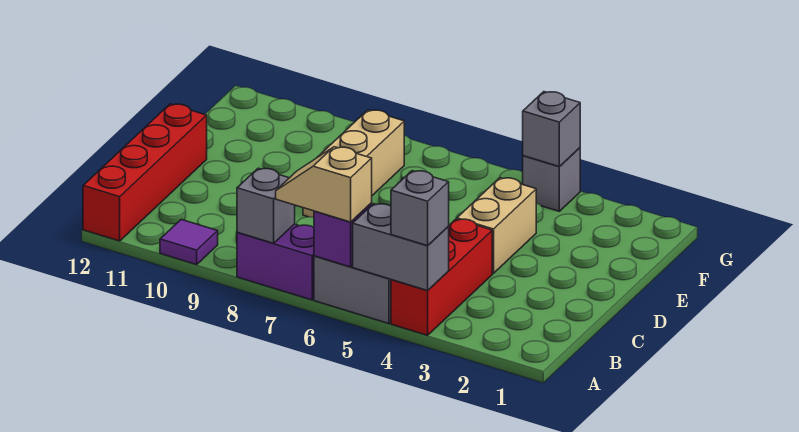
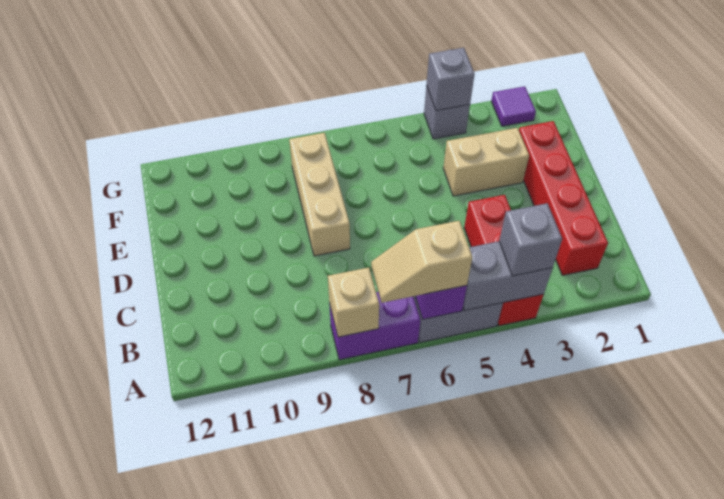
grey 1x1 brick [237,168,295,243] -> tan 1x1 brick [328,268,379,337]
purple 1x1 tile [160,220,218,265] -> purple 1x1 tile moved to [491,86,536,126]
red 1x4 brick [83,104,207,241] -> red 1x4 brick moved to [519,121,608,275]
tan 1x2 brick [457,178,536,273] -> tan 1x2 brick turned to [443,128,529,196]

